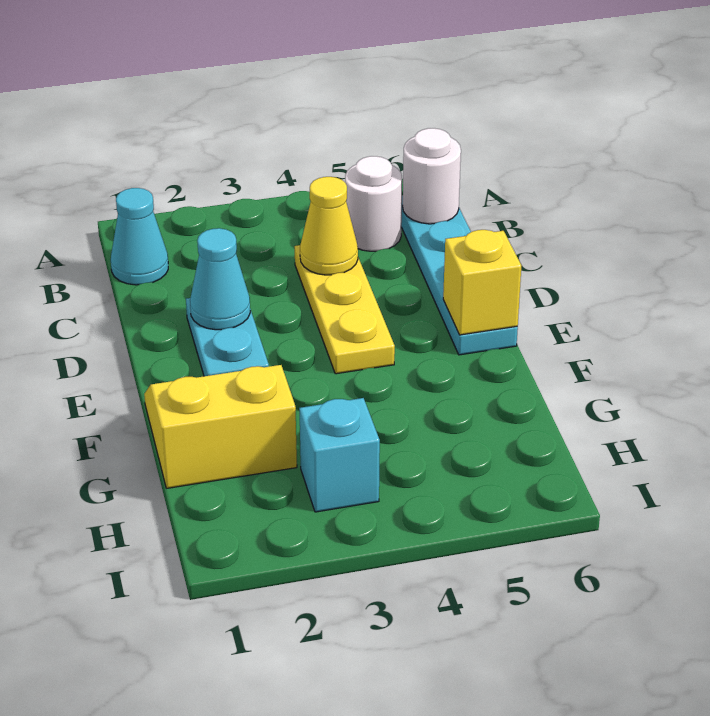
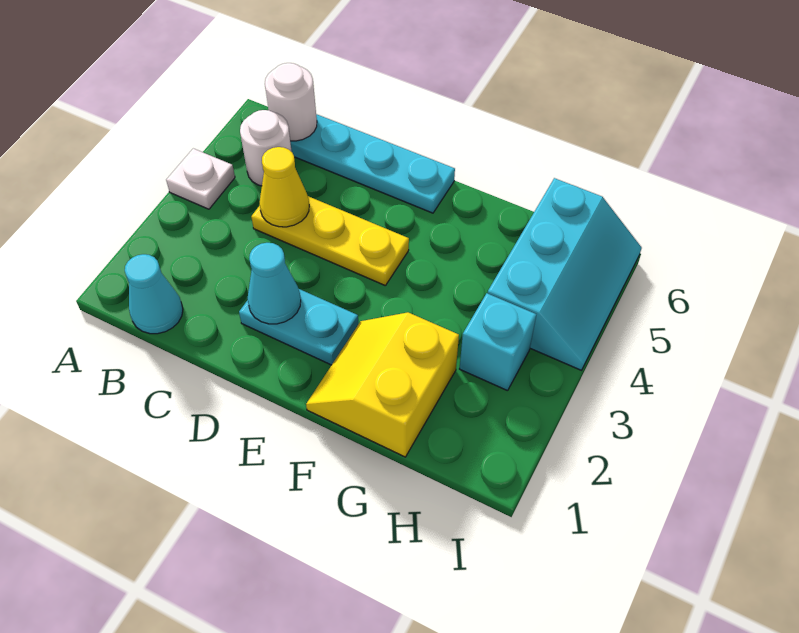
none -> white 1x1 plate [166,148,235,209]
yellow 1x1 brick [443,230,521,335] -> none
none -> cyan 2x3 slope [488,178,642,370]

